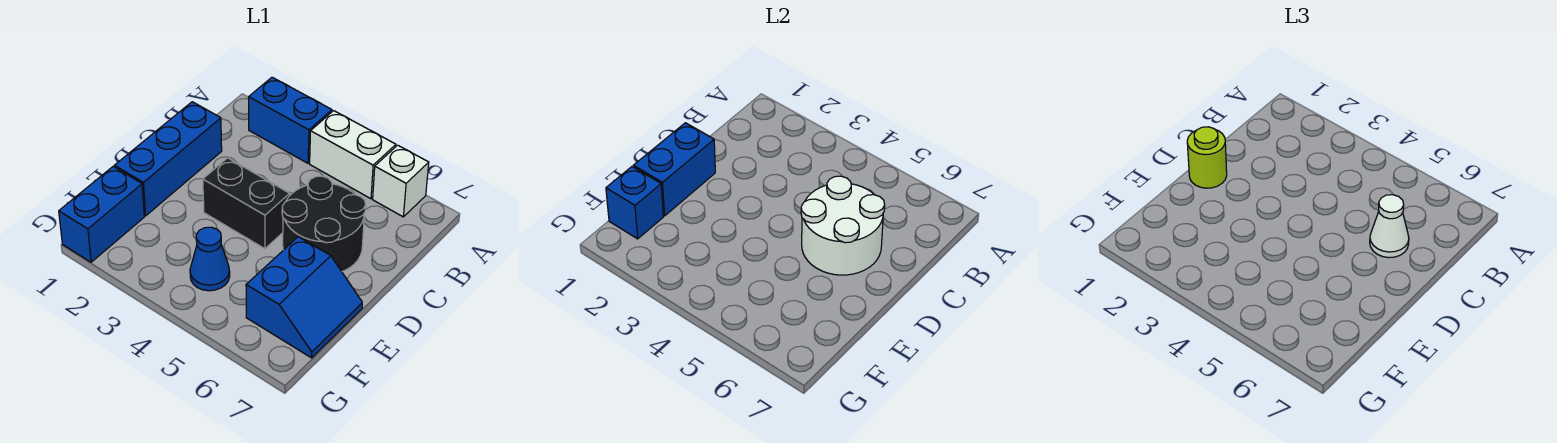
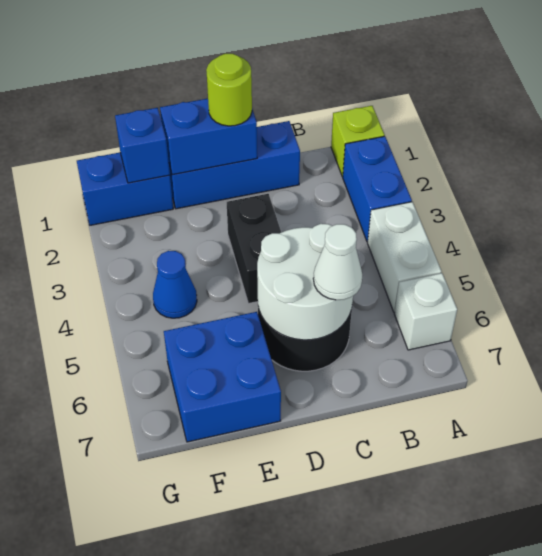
none -> lime 1x1 brick [331,106,385,177]
blue 2x2 slope [246,237,362,358] -> blue 2x2 brick [164,312,281,442]

